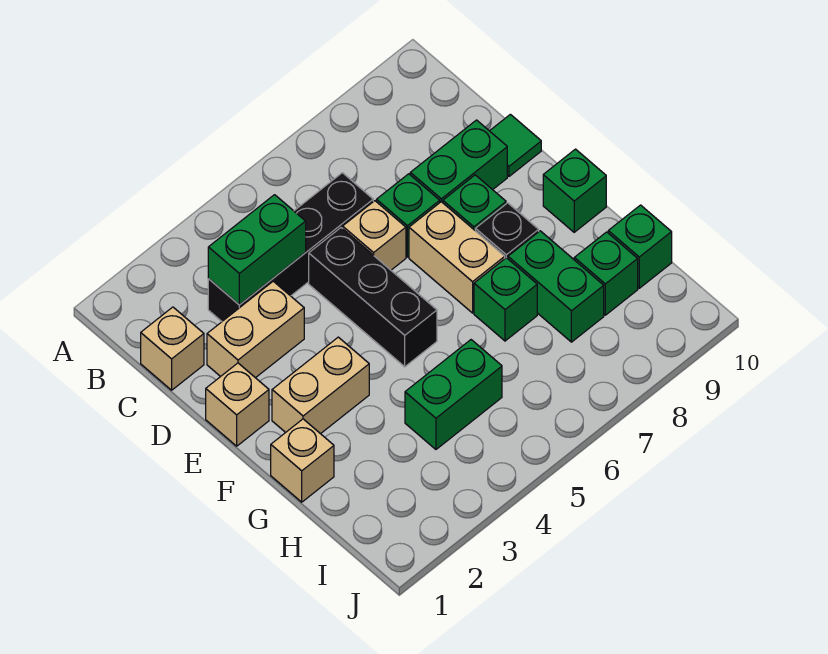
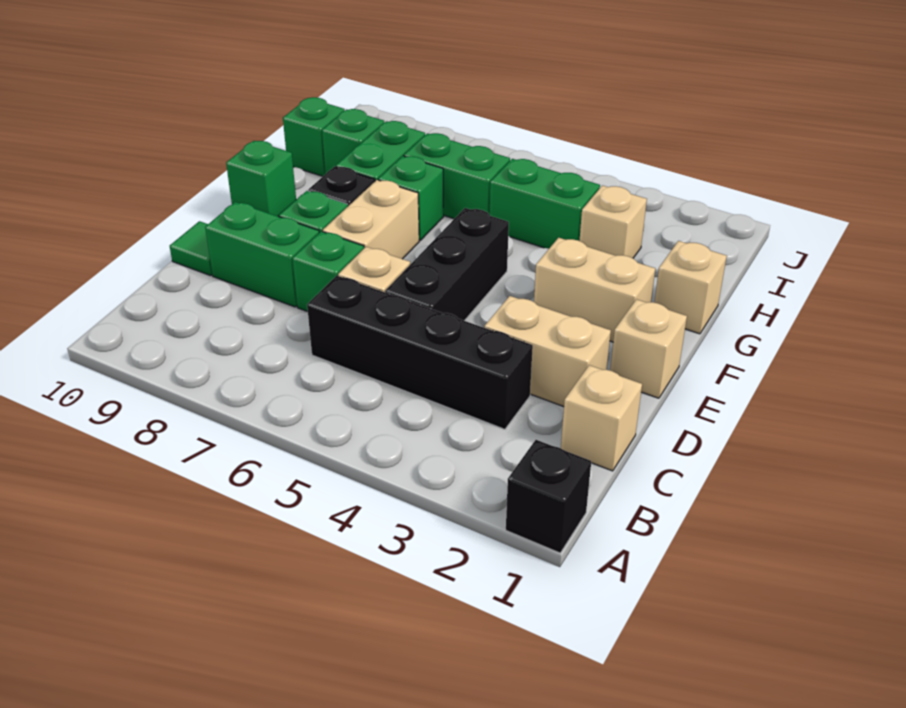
none -> black 1x1 brick [506,440,591,553]
green 1x2 brick [208,195,306,305] -> green 1x2 brick moved to [404,133,510,219]
none -> tan 1x1 brick [580,185,647,258]

